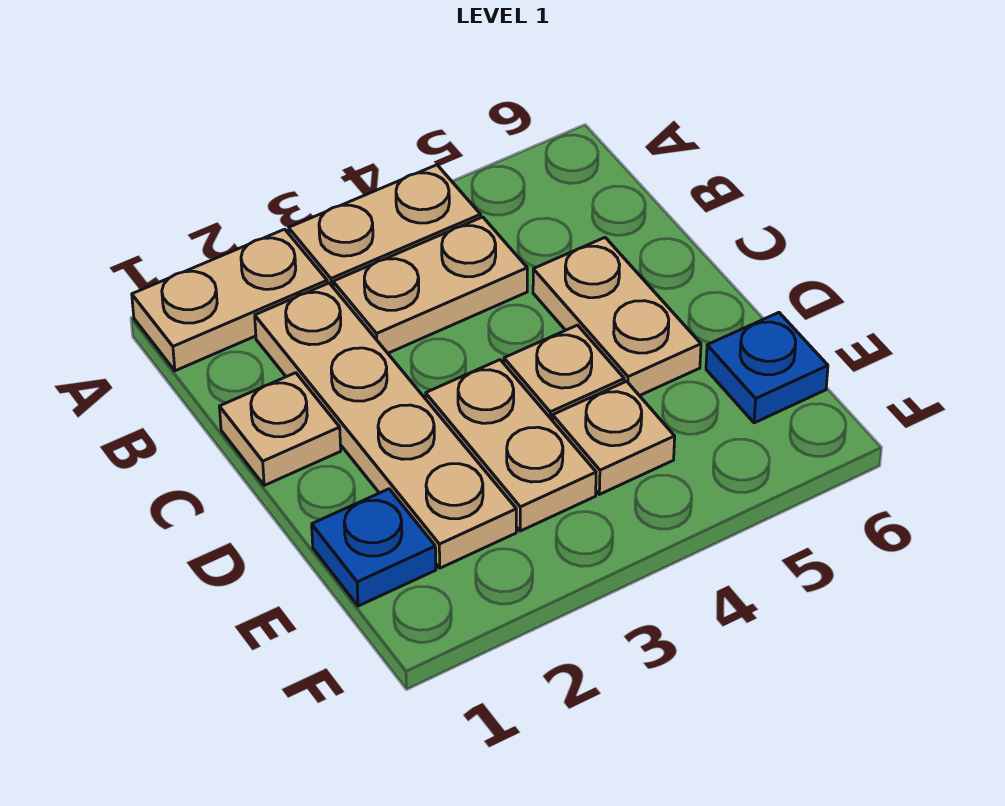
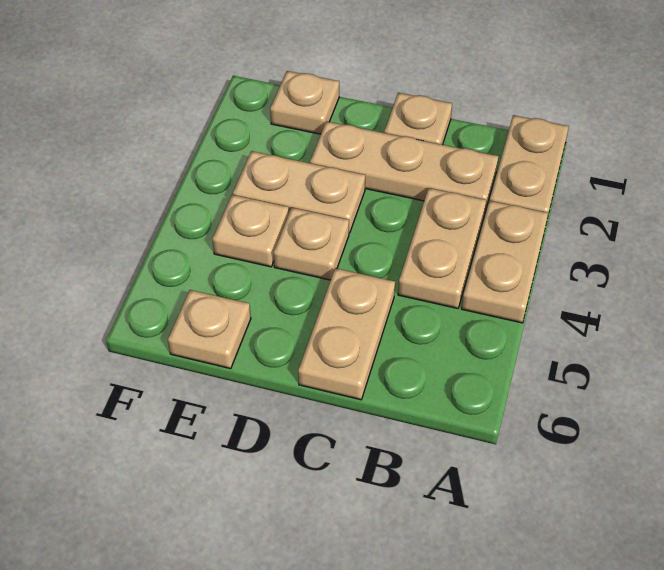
tan 1x4 plate [255,283,516,568] -> tan 1x3 plate [310,121,499,211]
tan 1x2 plate [533,238,701,396] -> tan 1x2 plate turned to [298,268,395,400]
blue 1x1 plate [312,489,436,606] -> tan 1x1 plate [270,71,339,134]
blue 1x1 plate [706,313,828,423] -> tan 1x1 plate [168,290,251,369]

